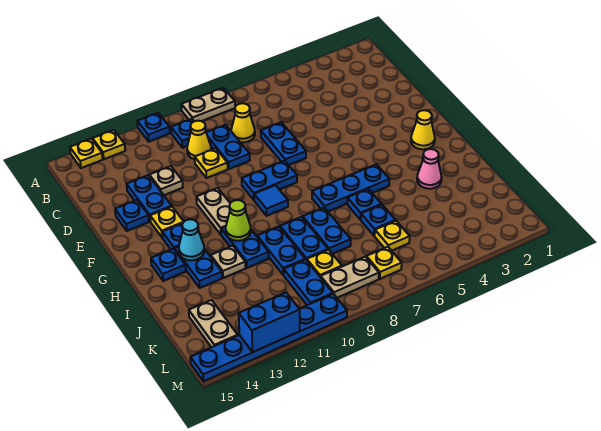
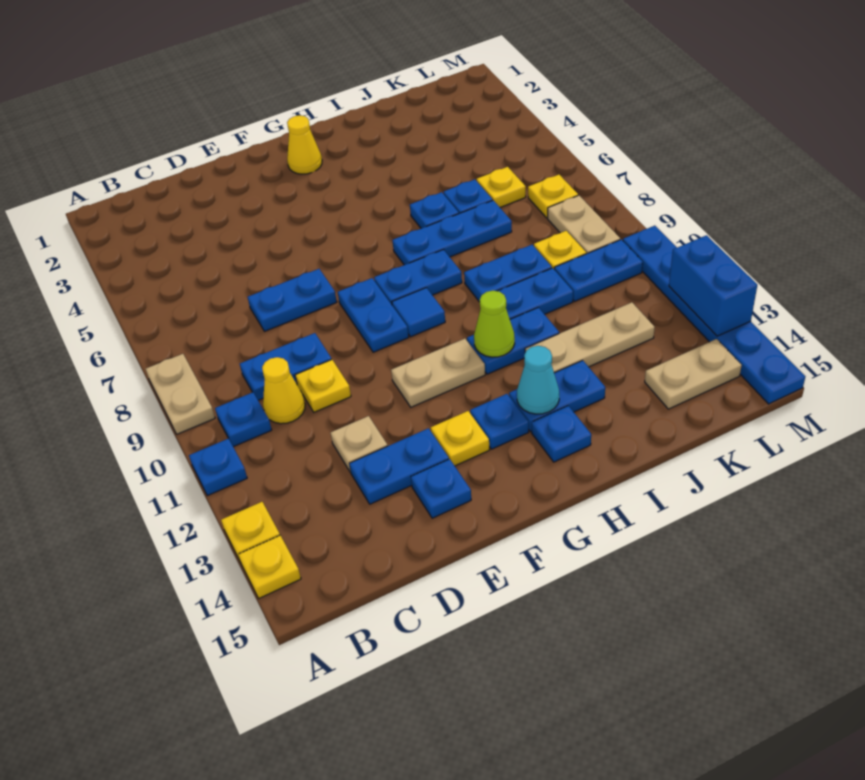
yellow 1x1 cone [231,103,255,142] -> none
blue 1x3 plate [312,164,390,212] -> blue 1x3 plate turned to [392,200,512,265]
pink 1x1 cone [417,149,442,189] -> none
blue 1x2 plate [303,208,351,254] -> blue 1x2 plate moved to [374,250,462,304]
tan 1x1 plate [211,246,246,278] -> tan 1x3 plate [525,302,655,373]

